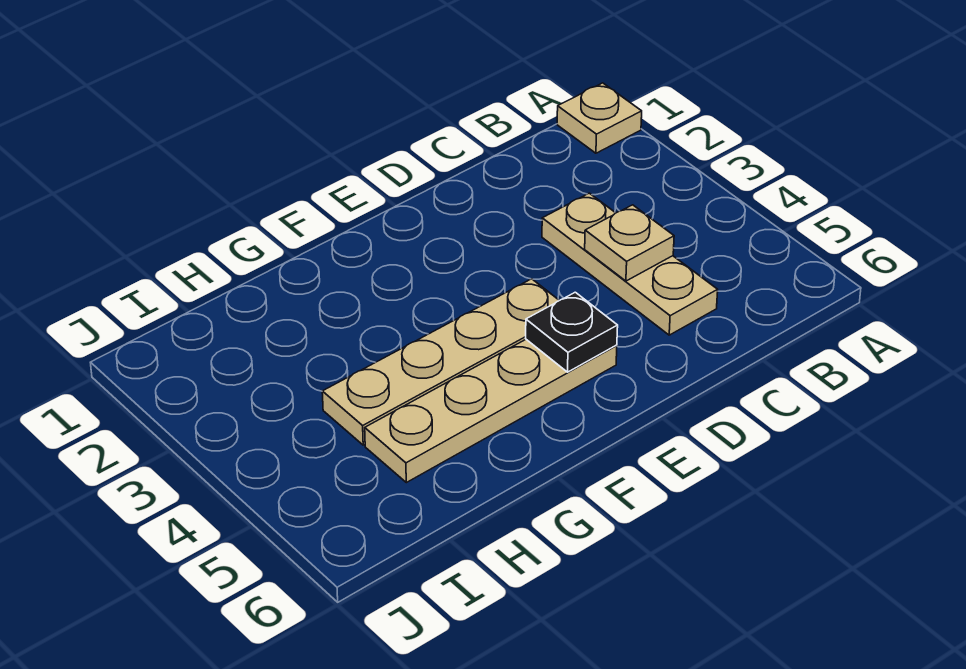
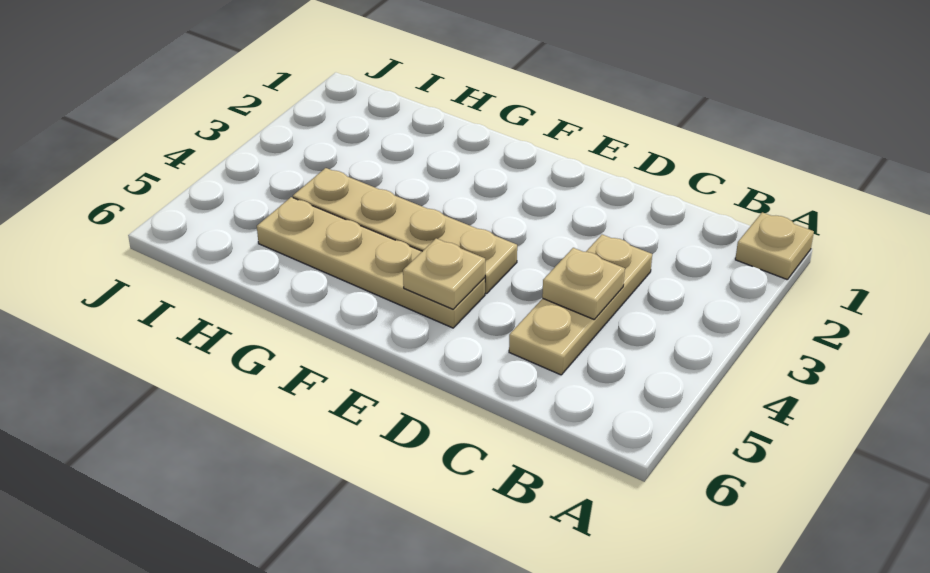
black 1x1 plate [526,292,618,372] -> tan 1x1 plate [403,238,485,309]

